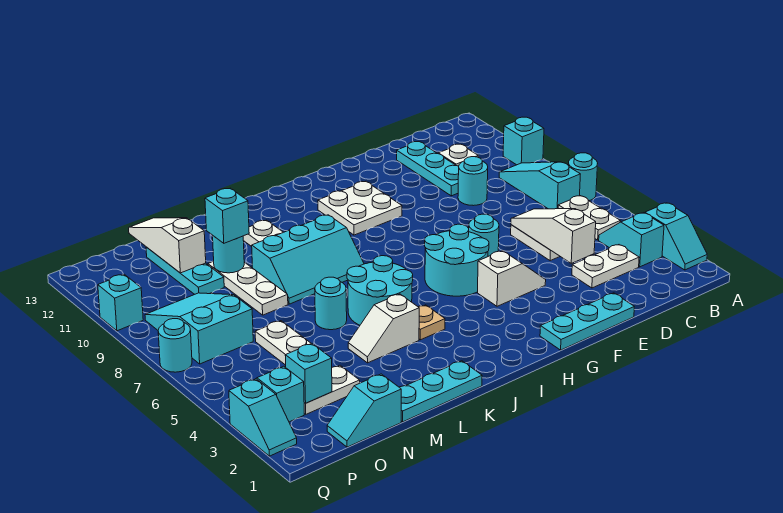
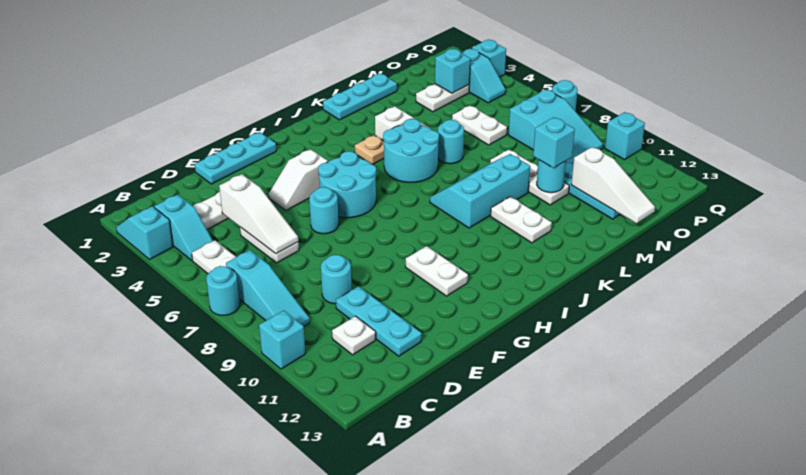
white 2x2 plate [318,181,402,235] -> white 1x2 plate [405,246,468,296]
cyan 1x2 slope [327,374,401,447] -> none

